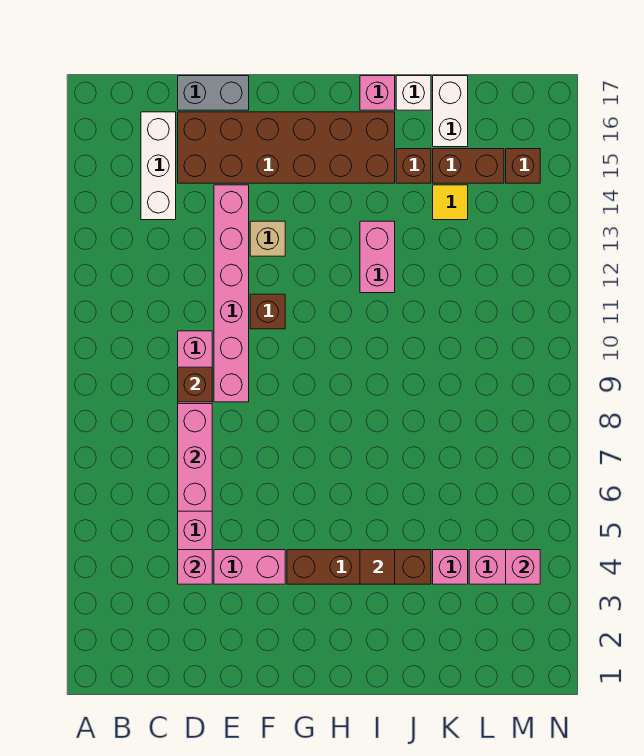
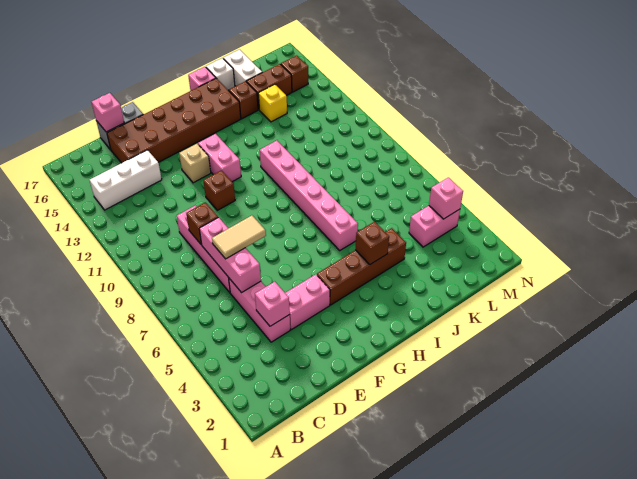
white 1x3 brick [141,112,176,220] -> white 1x3 brick turned to [90,150,162,210]
none -> tan 1x2 tile [212,215,266,259]
pink 1x6 brick [214,185,249,402] -> pink 1x6 brick moved to [260,141,358,250]
brown 1x1 tile [360,550,395,584] -> brown 1x1 brick [355,222,389,264]
pink 1x2 brick [360,221,395,293] -> pink 1x2 brick moved to [198,134,241,182]
pink 1x1 brick [433,550,468,584] -> pink 1x1 brick moved to [92,93,124,132]
yellow 1x1 tile [433,185,468,220] -> yellow 1x1 brick [258,84,287,122]

